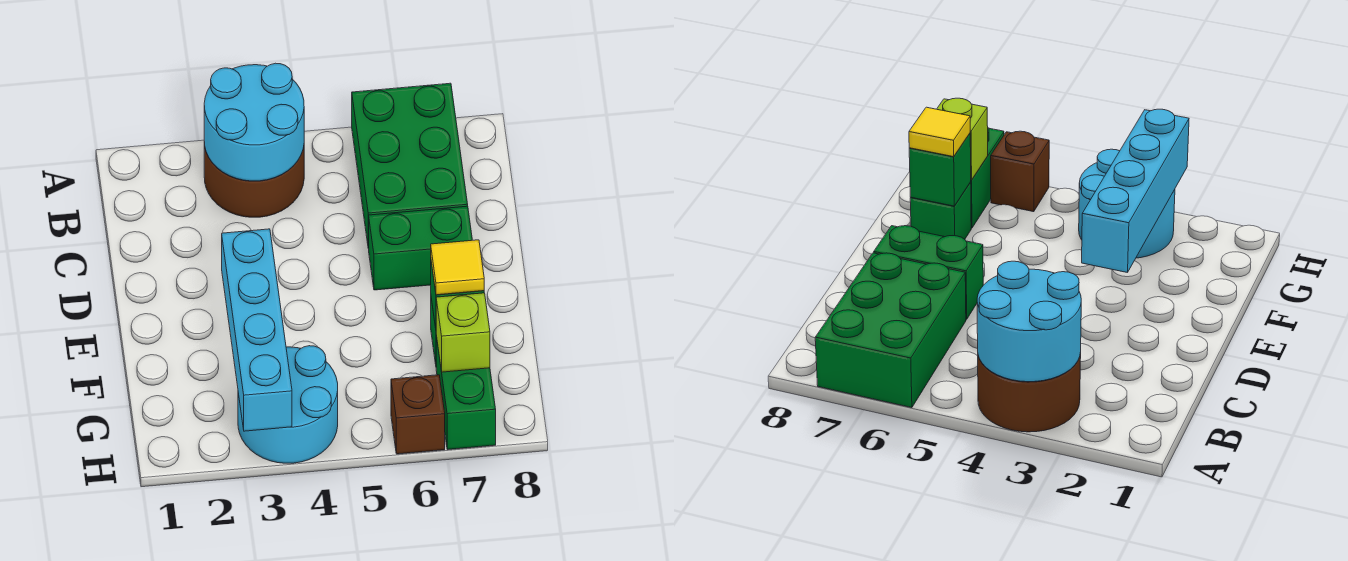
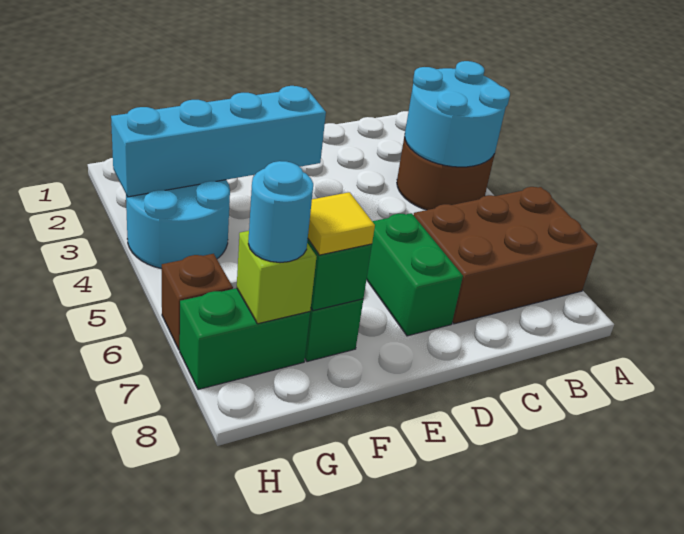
green 2x3 brick [352,83,468,249] -> brown 2x3 brick [414,187,598,324]
none -> cyan 1x1 round brick [248,161,313,263]

